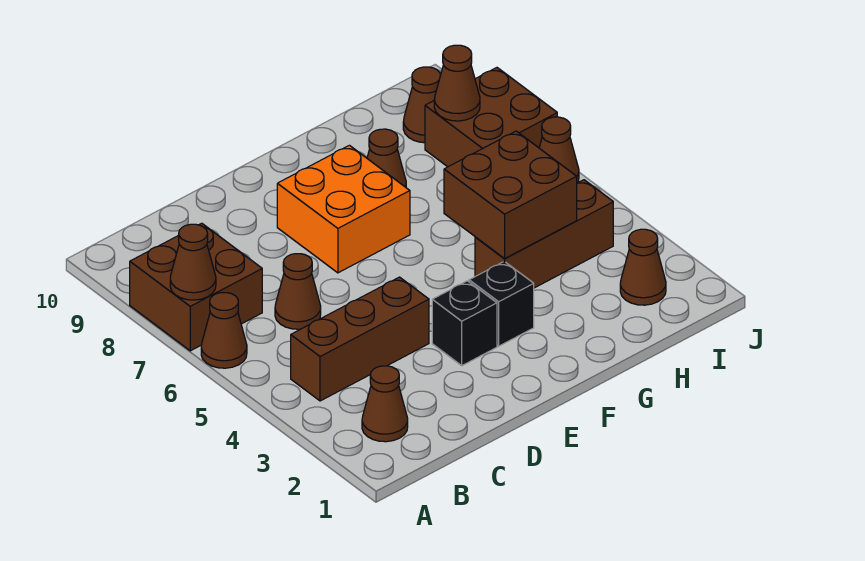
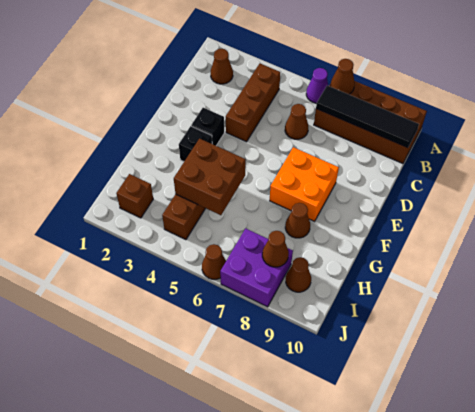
brown 1x1 cone [201,293,247,368] -> purple 1x1 cone [306,68,328,103]
brown 2x2 brick [130,223,262,351] -> brown 2x4 brick [314,81,427,164]
none -> black 1x4 tile [316,86,419,148]
brown 1x1 cone [620,229,666,305] -> brown 1x1 brick [116,174,153,218]
brown 2x2 brick [425,68,557,167] -> purple 2x2 brick [220,228,293,307]

